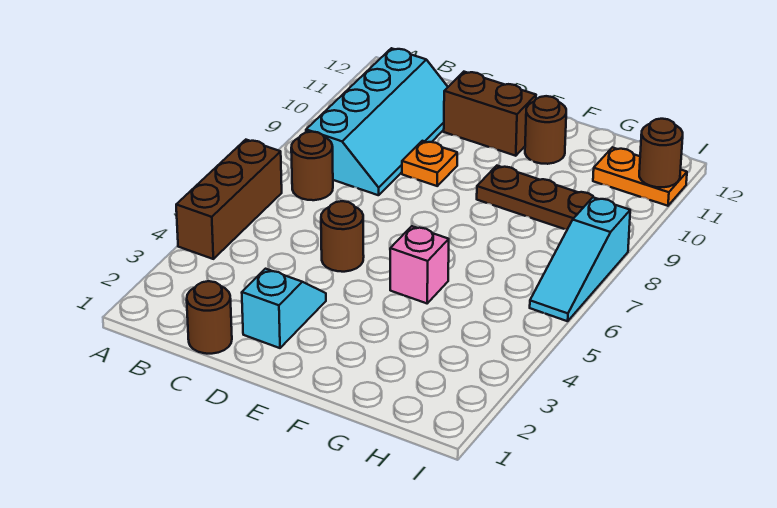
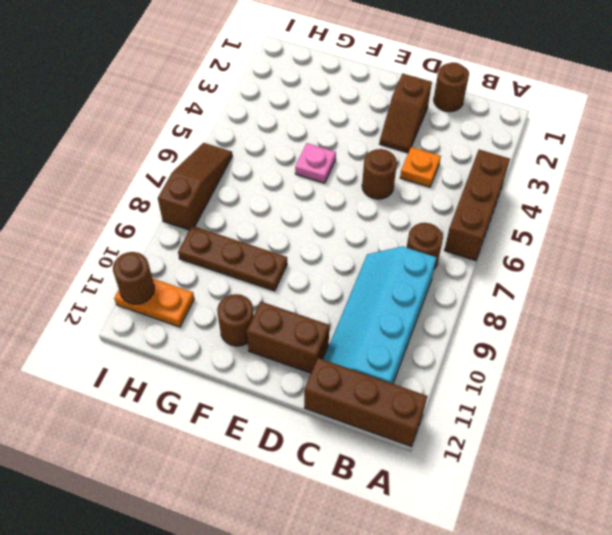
none -> brown 1x3 brick [304,358,427,446]
cyan 1x2 slope [242,269,326,348] -> brown 1x2 slope [379,74,432,153]
orange 1x1 plate [402,141,457,186] -> orange 1x1 plate moved to [400,147,441,187]
pink 1x1 brick [390,226,449,303] -> pink 1x1 plate [295,143,336,183]
cyan 1x3 slope [530,197,630,321] -> brown 1x3 slope [158,143,232,230]

